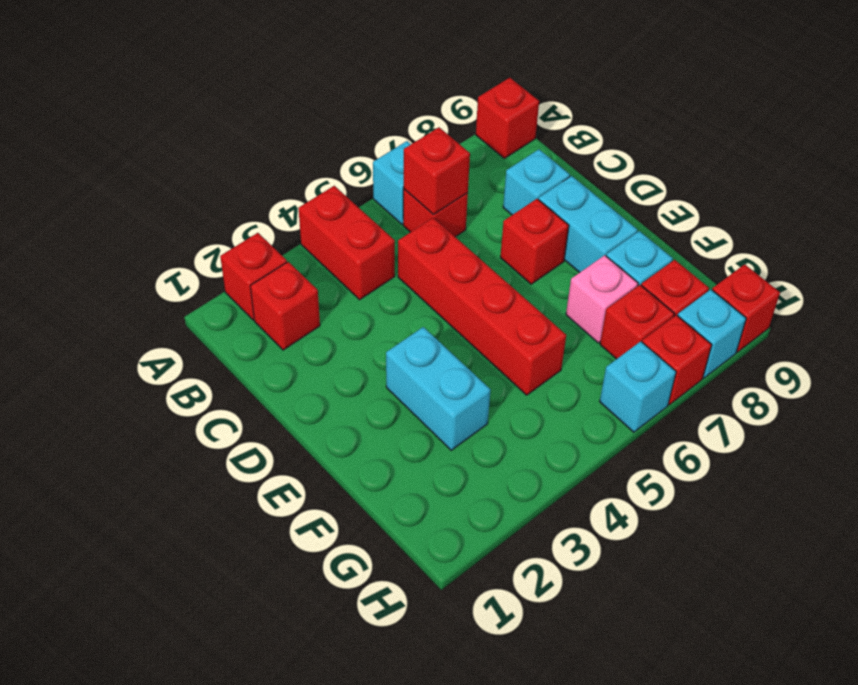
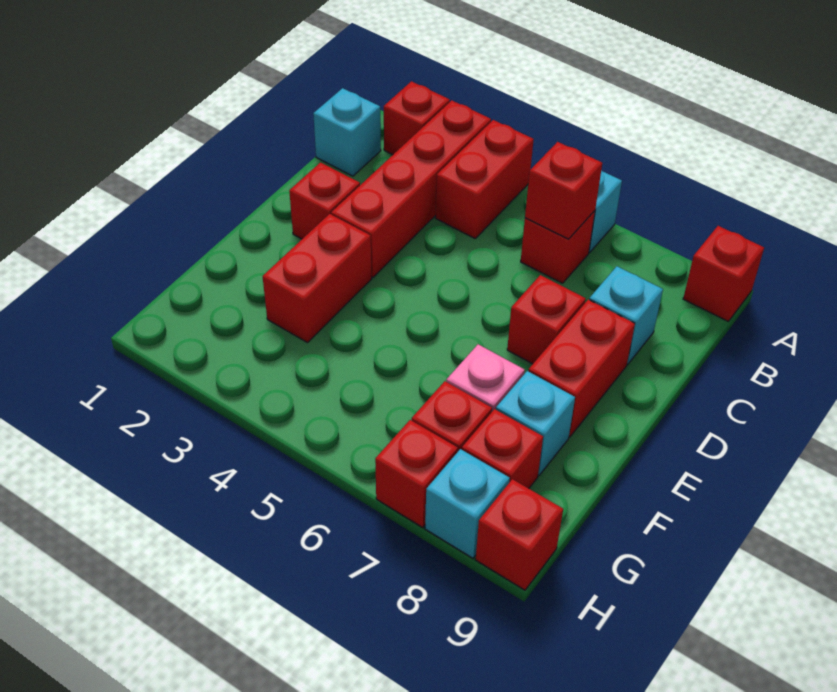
red 1x1 brick [250,262,320,350] -> red 1x1 brick moved to [289,163,360,239]
red 1x4 brick [398,218,566,395] -> red 1x4 brick moved to [331,100,491,277]
cyan 1x2 brick [539,176,638,273] -> red 1x2 brick [528,300,635,437]
cyan 1x2 brick [386,327,491,450] -> red 1x2 brick [263,214,372,343]
cyan 1x1 brick [600,341,676,432] -> cyan 1x1 brick moved to [313,88,381,176]

